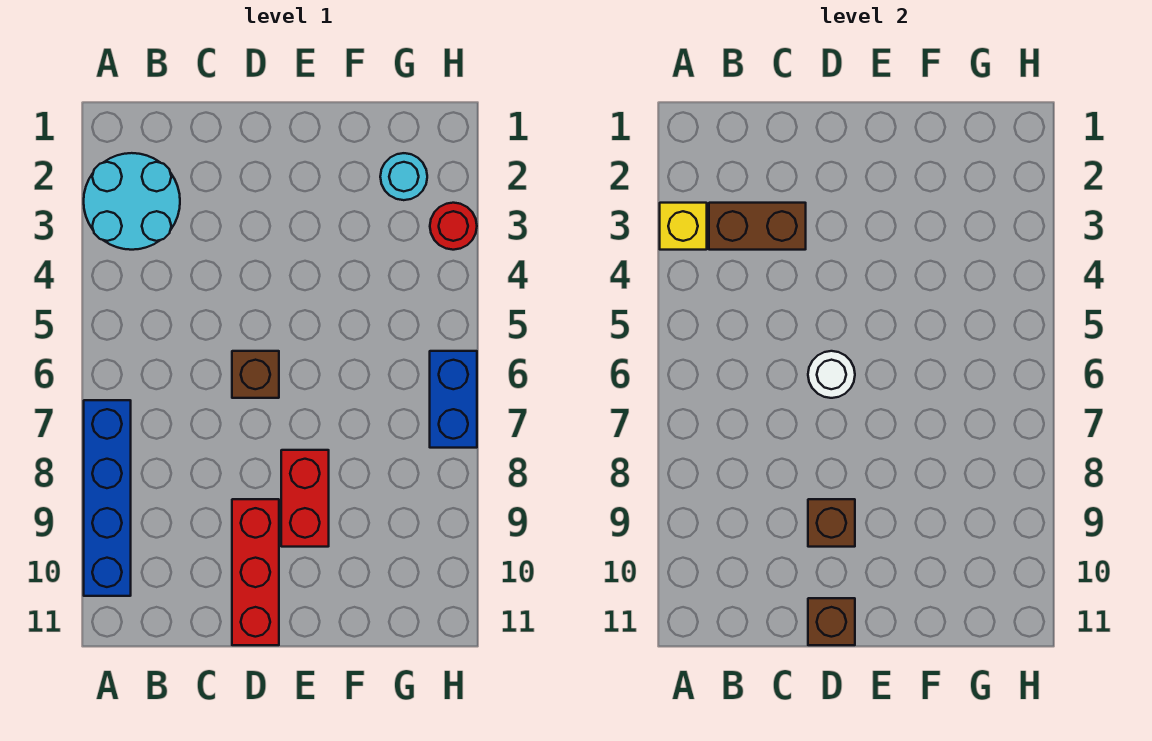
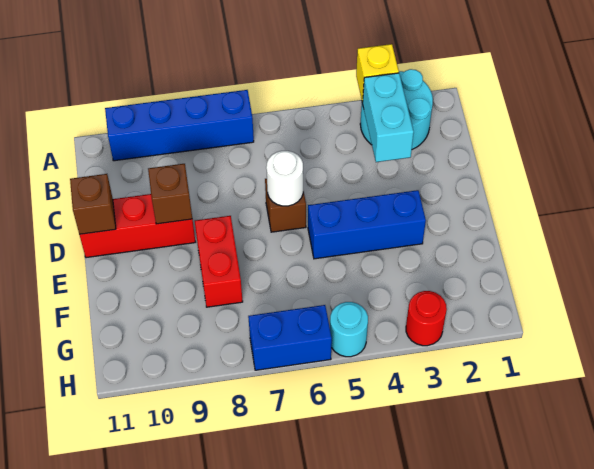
brown 1x2 brick [709,203,806,250] -> cyan 1x2 brick [362,73,414,162]
none -> blue 1x3 brick [308,190,426,259]
red 1x2 brick [281,450,329,547] -> red 1x2 brick turned to [195,216,243,307]
cyan 1x1 round brick [380,153,427,200] -> cyan 1x1 round brick moved to [330,302,368,357]

